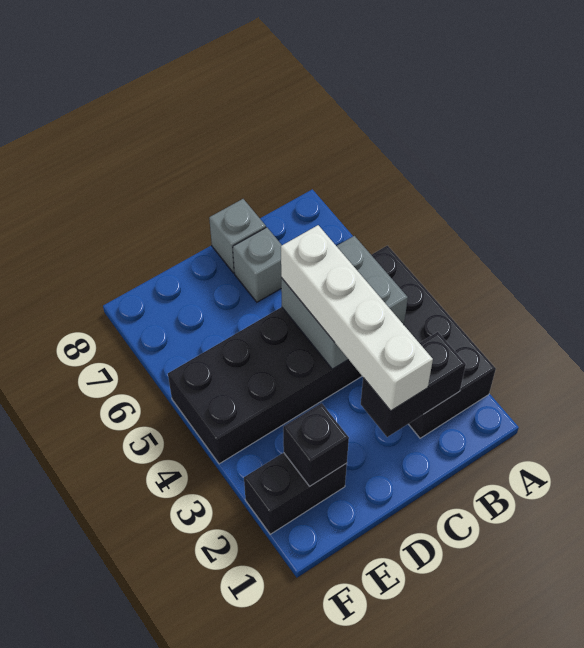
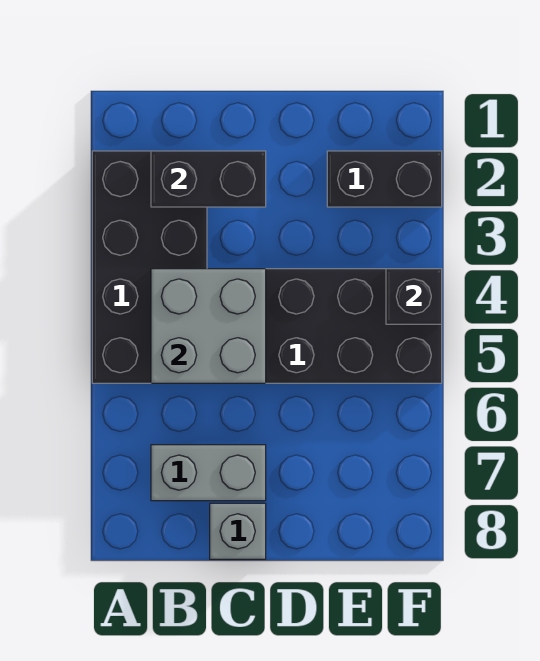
white 1x4 brick [281,225,433,411] -> none
grey 1x1 brick [233,227,282,302] -> grey 1x2 brick [151,445,266,501]
black 1x1 brick [283,403,349,486] -> black 1x1 brick moved to [386,269,442,324]

